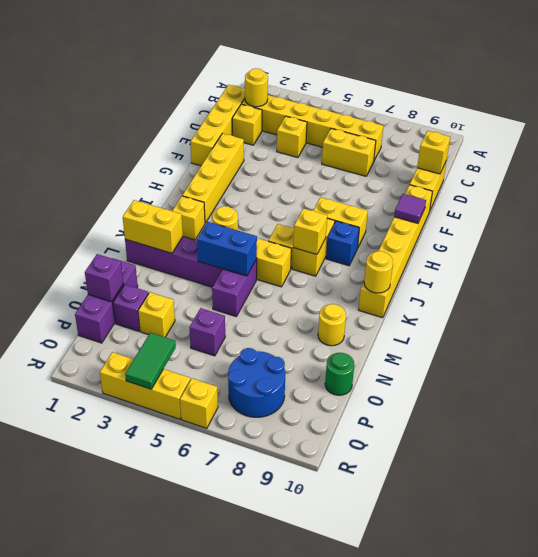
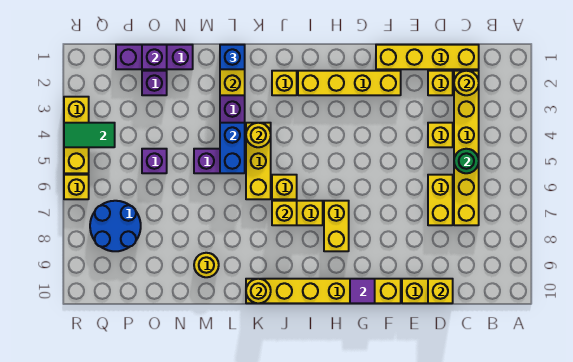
blue 1x1 brick [326,221,359,266] -> blue 1x1 brick moved to [220,45,245,69]
yellow 1x1 brick [138,292,175,337] -> none
green 1x1 round brick [325,353,354,395] -> green 1x1 round brick moved to [454,149,479,173]

